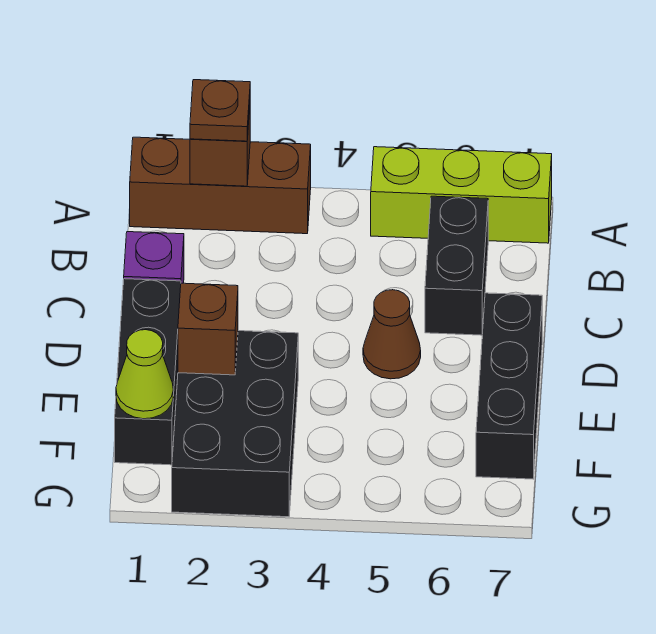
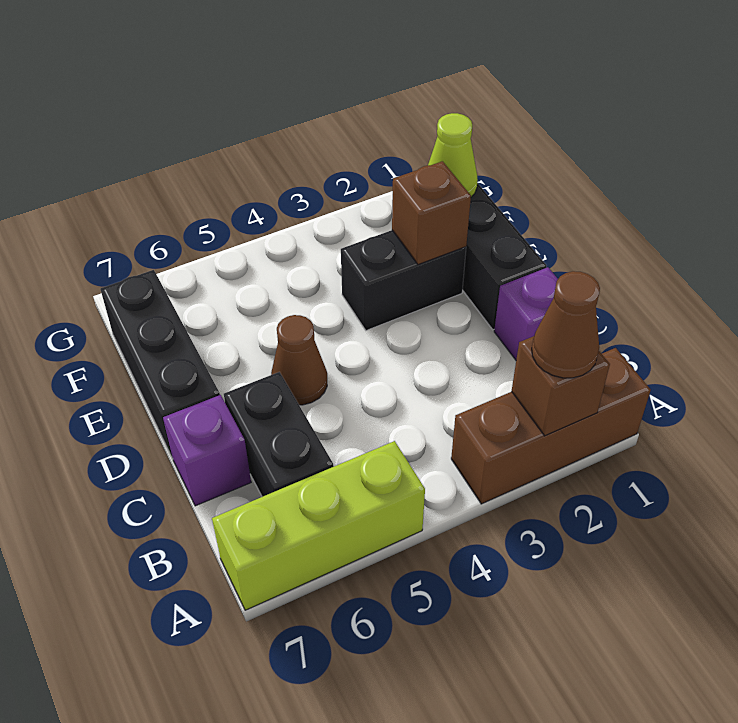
brown 1x1 plate [190,80,250,141] -> brown 1x1 cone [532,271,600,378]
none -> purple 1x1 brick [163,395,251,506]
black 2x3 brick [172,331,298,517] -> black 1x2 brick [341,230,466,331]

